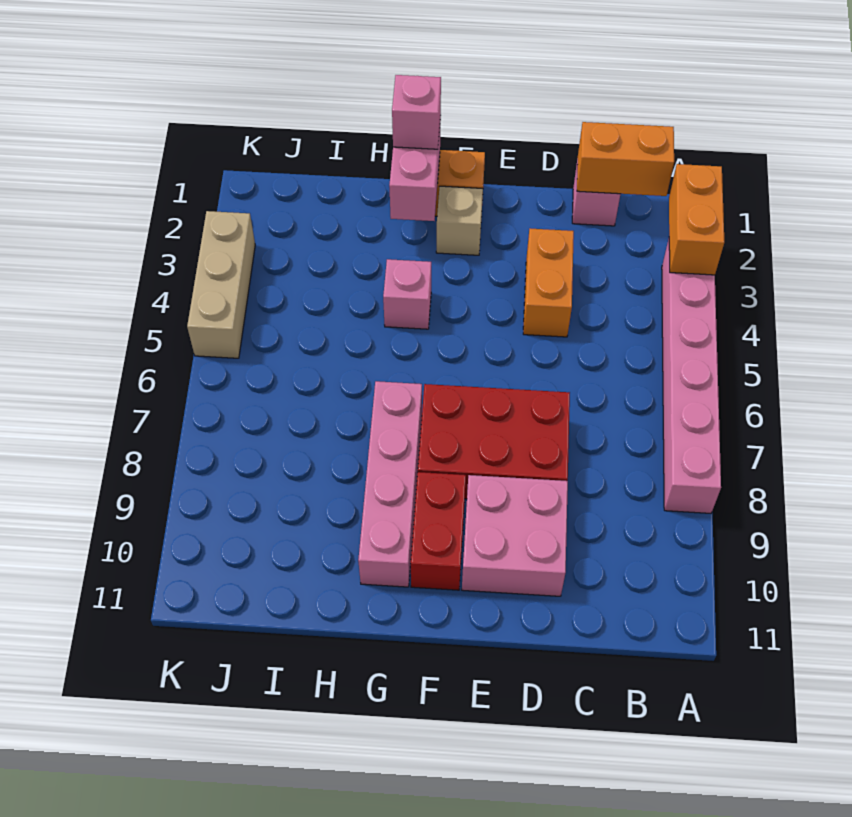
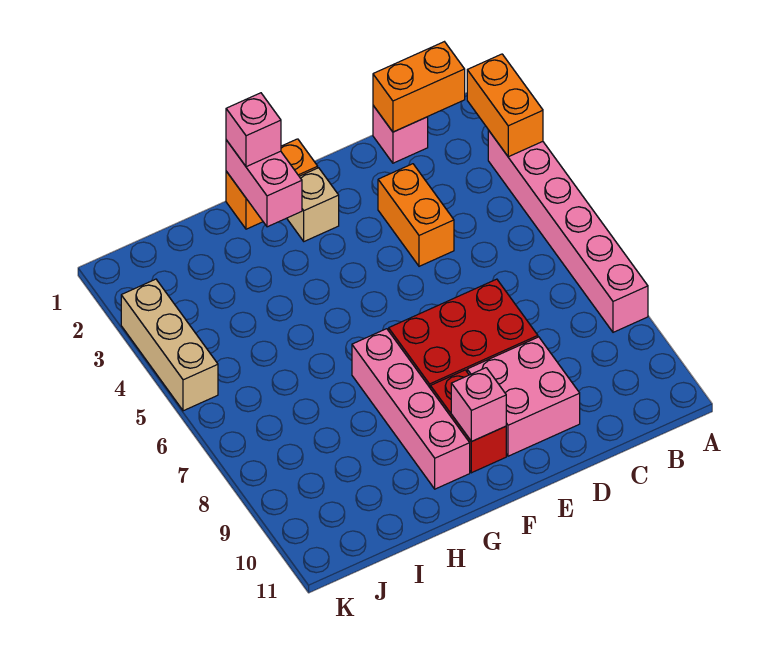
pink 1x1 brick [383,259,431,329] -> pink 1x1 brick moved to [451,368,506,442]

